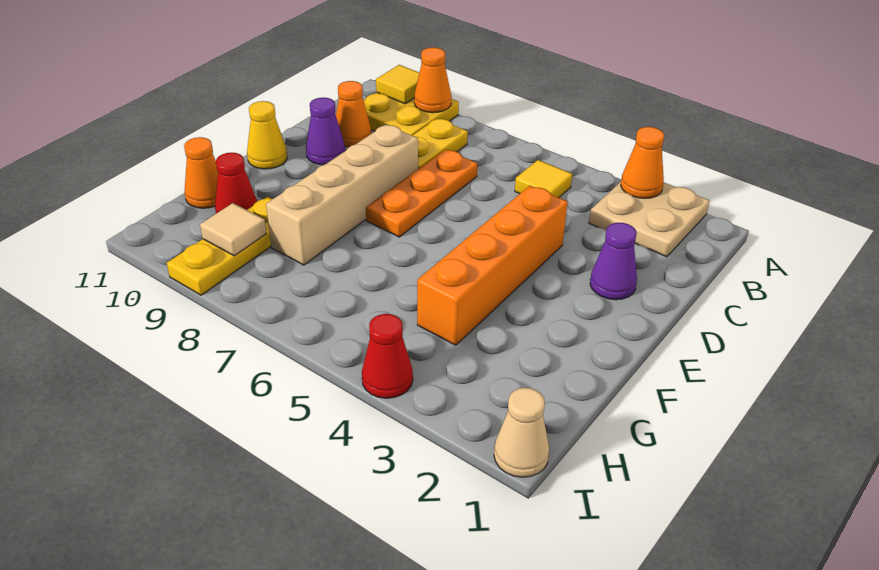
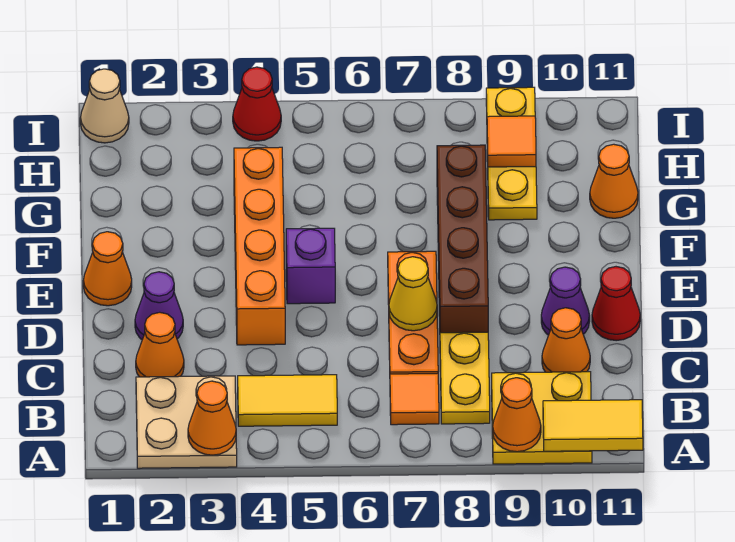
yellow 1x1 tile [376,65,419,104] -> yellow 1x2 tile [543,400,643,451]
yellow 1x1 tile [515,160,572,198] -> yellow 1x2 tile [238,375,337,426]
none -> orange 1x1 tile [390,373,439,425]
none -> orange 1x1 cone [136,312,184,377]
tan 1x4 brick [266,125,418,265] -> brown 1x4 brick [437,145,488,333]
none -> orange 1x1 cone [83,232,132,306]
none -> purple 1x1 brick [286,228,335,304]
yellow 1x1 cone [247,101,287,169] -> yellow 1x1 cone moved to [389,257,437,331]
red 1x1 cone [215,153,257,213] -> red 1x1 cone moved to [592,267,640,341]
tan 1x1 tile [200,203,266,256] -> orange 1x1 tile [487,116,536,167]

